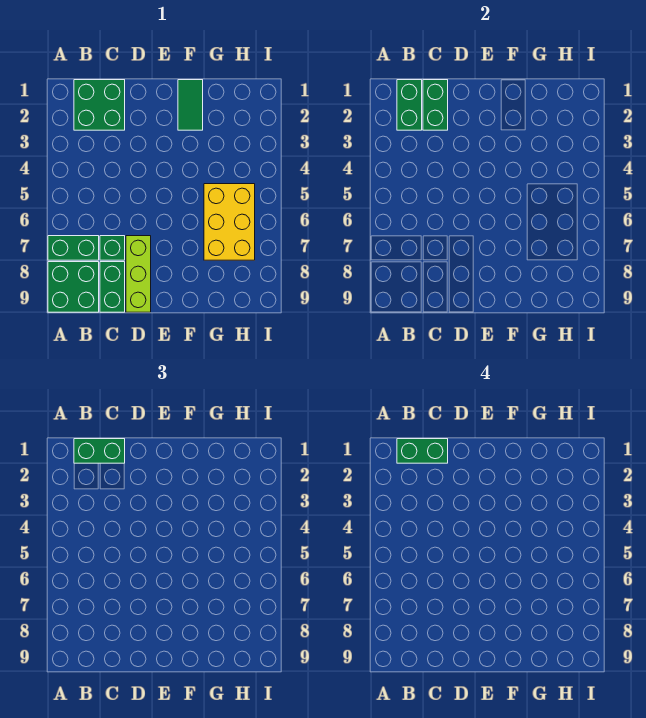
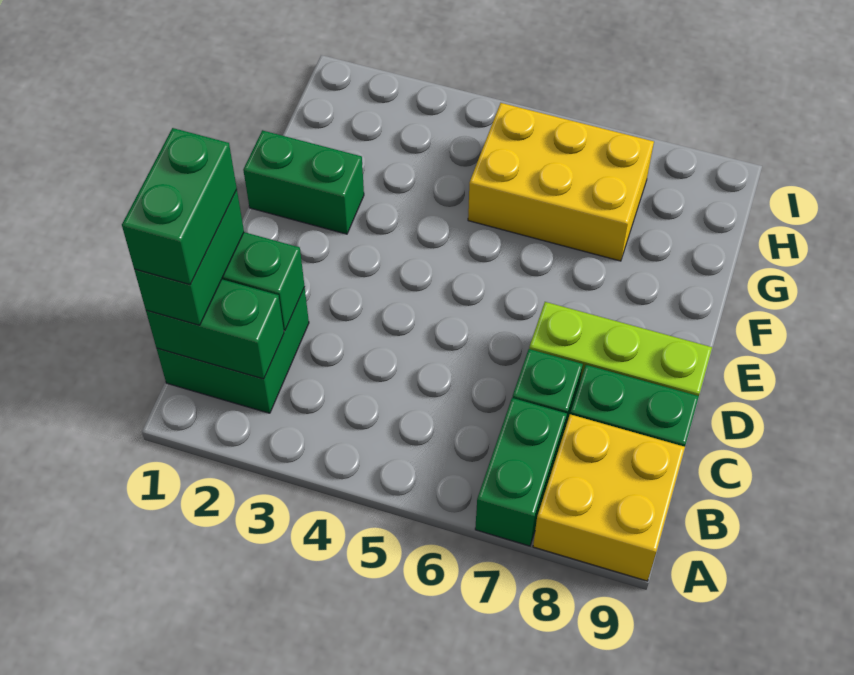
green 2x2 brick [48,262,99,312] -> yellow 2x2 brick [533,414,685,581]
green 1x2 tile [178,80,203,130] -> green 1x2 brick [243,130,364,234]

